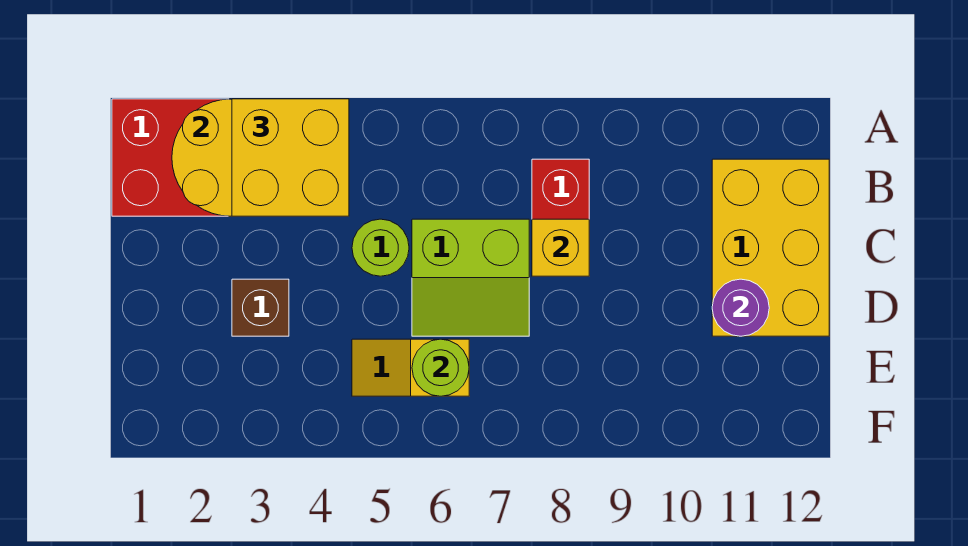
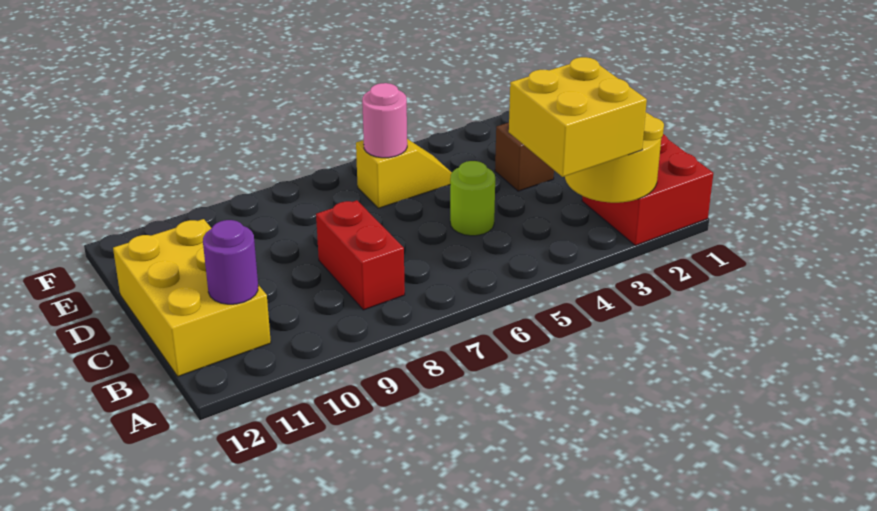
lime 2x2 slope [412,219,529,336] -> none
yellow 1x1 brick [532,219,589,276] -> none
purple 1x1 round brick [712,279,769,336] -> purple 1x1 round brick moved to [203,220,258,304]
lime 1x1 round brick [412,339,469,396] -> pink 1x1 round brick [362,83,407,158]

